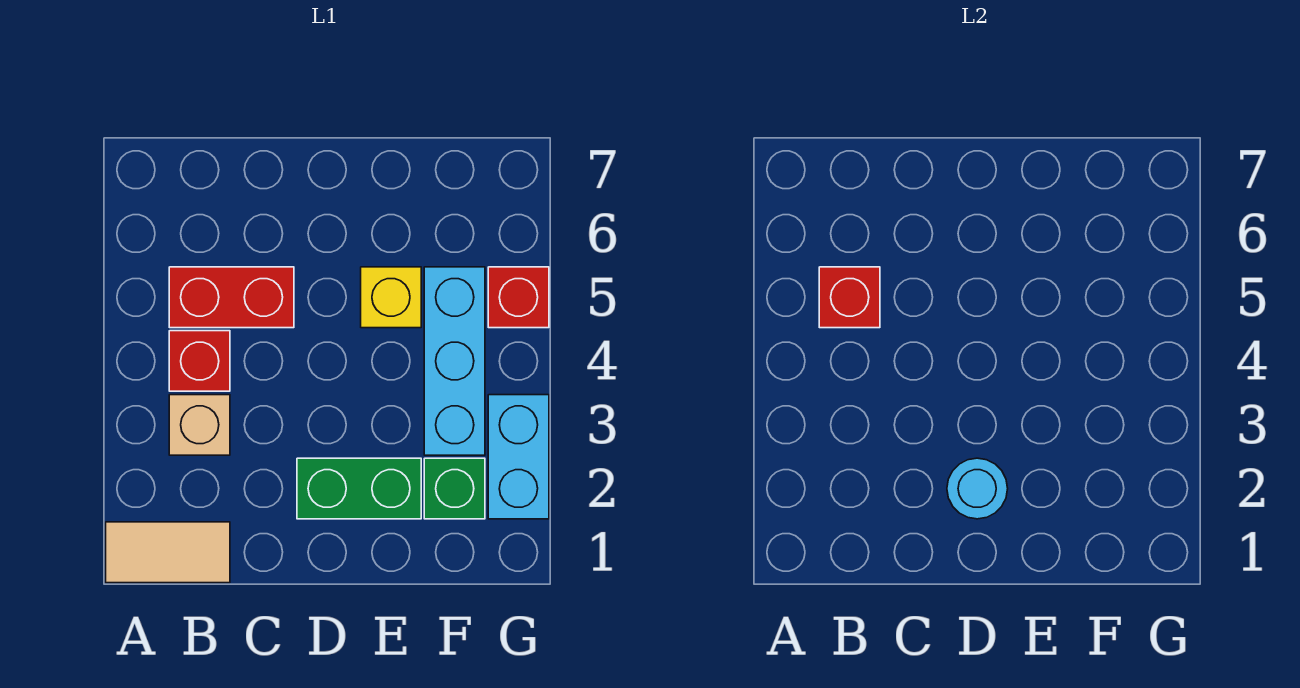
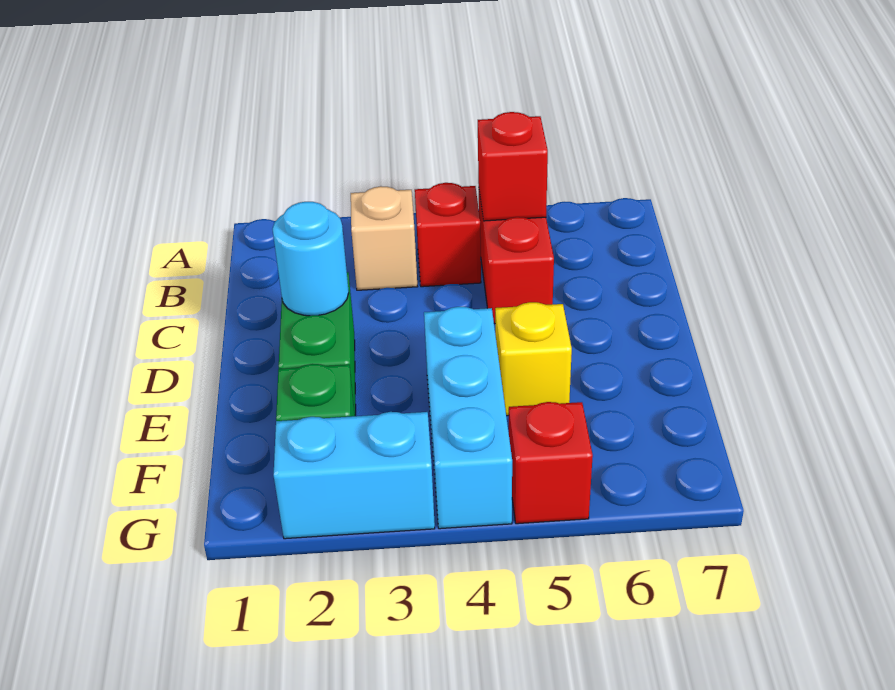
tan 1x2 tile [106,522,230,583] -> none
cyan 1x3 brick [424,267,485,455] -> cyan 1x3 brick turned to [424,307,512,529]

